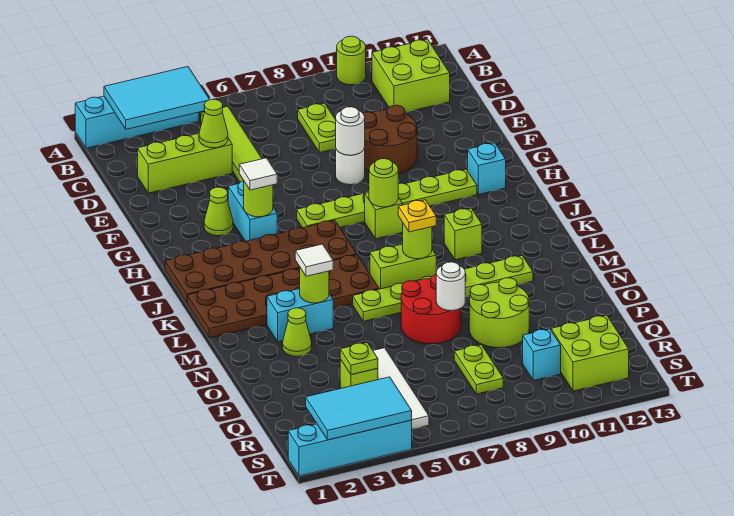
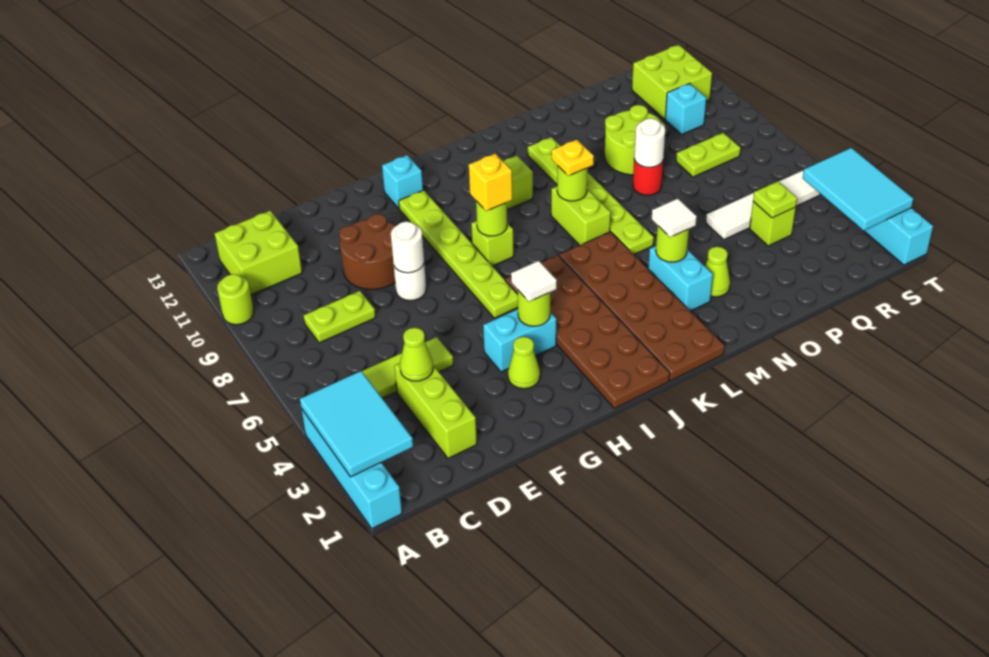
none -> yellow 1x1 brick [469,153,513,211]
red 2x2 round brick [401,275,461,344] -> red 1x1 round brick [633,159,663,195]

